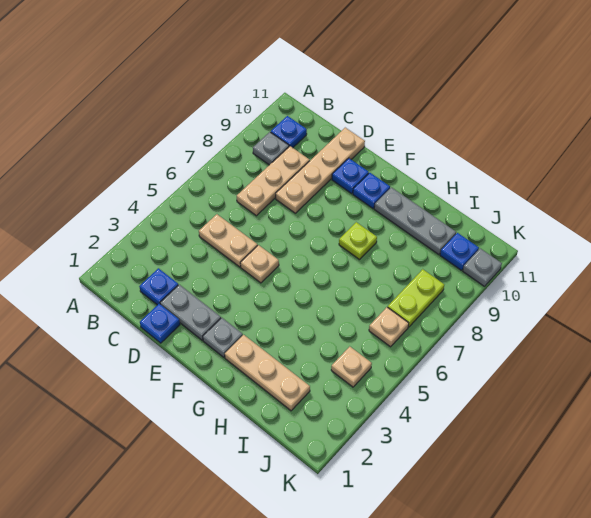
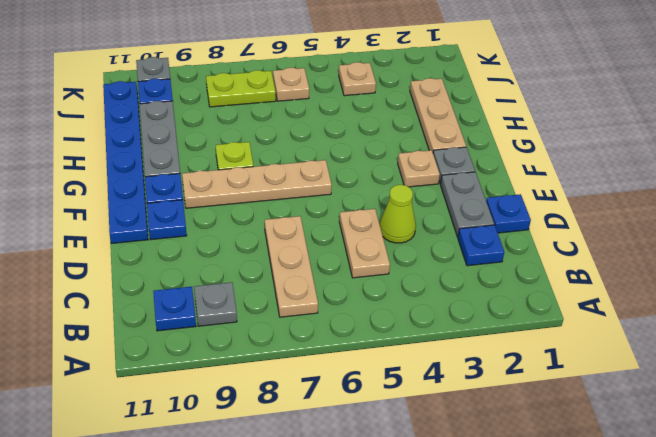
tan 1x3 plate [237,146,310,216] -> tan 1x3 plate turned to [265,216,318,317]
none -> lime 1x1 cone [380,185,416,243]
tan 1x4 plate [276,128,365,213] -> tan 1x4 plate moved to [182,160,332,208]
tan 1x1 plate [240,245,279,283] -> tan 1x1 plate moved to [398,150,440,187]
none -> blue 1x6 plate [103,81,148,244]

